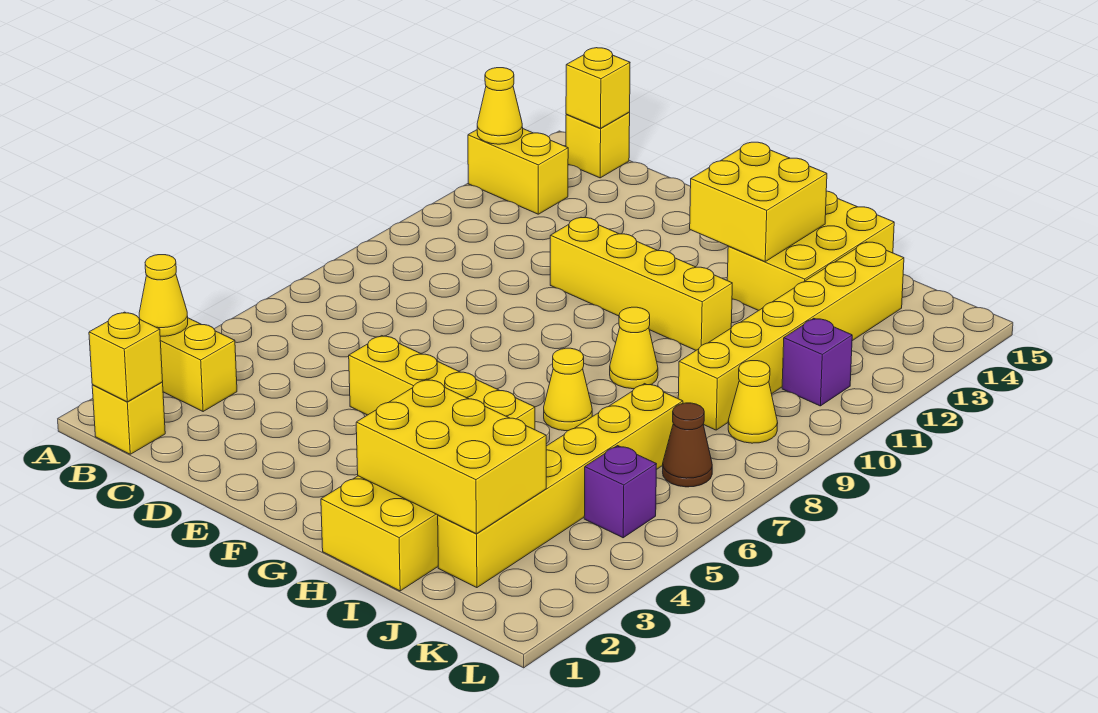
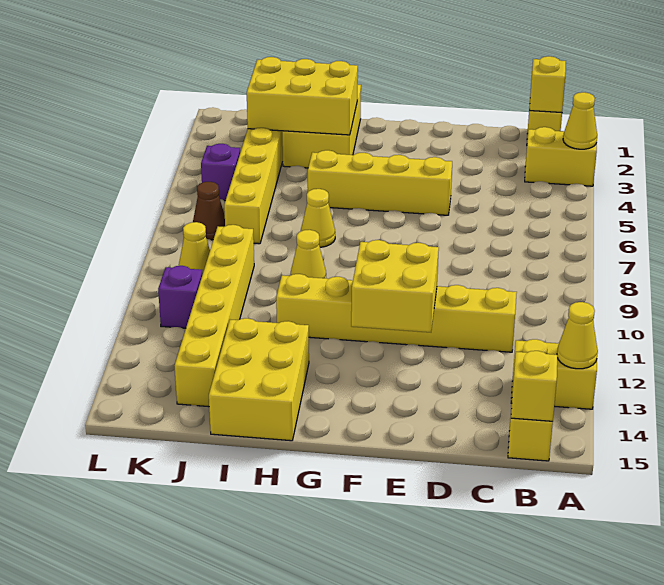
yellow 1x4 brick [550,218,732,350] -> yellow 1x6 brick [276,274,517,352]
yellow 2x2 brick [690,142,827,261] -> yellow 2x2 brick moved to [351,240,439,332]

